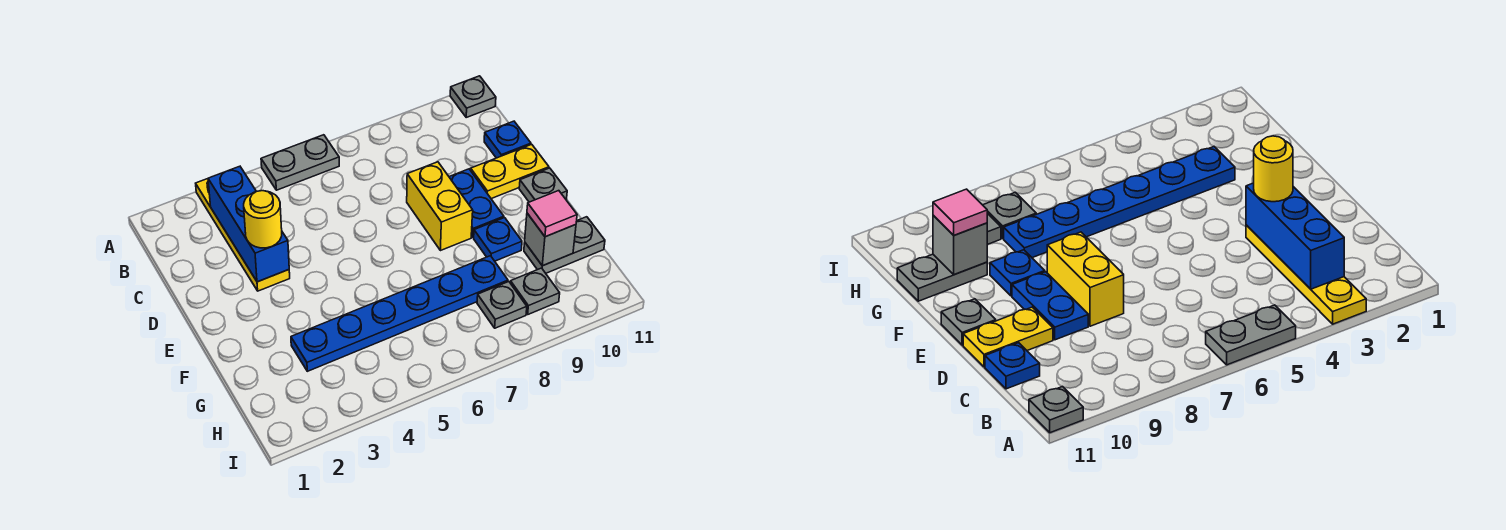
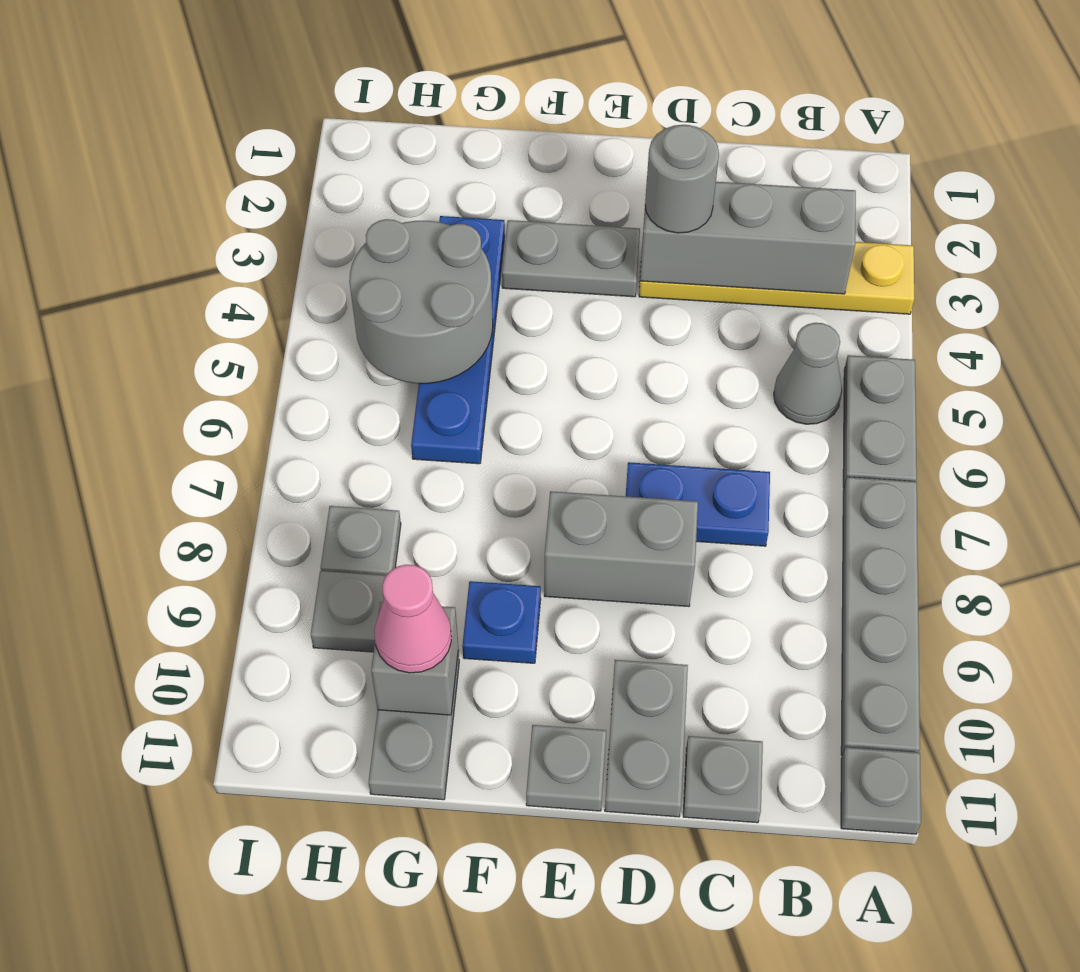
none -> grey 1x4 plate [841,477,920,756]
blue 1x3 brick [208,166,289,282] -> grey 1x3 brick [640,182,856,294]
none -> grey 1x1 cone [774,323,842,424]
blue 1x1 plate [484,121,531,158] -> grey 1x1 plate [683,736,763,823]
yellow 1x1 round brick [244,191,282,248] -> grey 1x1 round brick [645,125,719,233]
yellow 1x2 brick [407,162,473,251] -> grey 1x2 brick [544,491,698,606]
blue 1x2 plate [449,169,504,237] -> blue 1x2 plate moved to [626,462,770,546]
yellow 1x2 plate [471,144,549,199] -> grey 1x2 plate [605,660,688,817]
none -> grey 1x2 plate [502,220,640,297]
blue 1x6 plate [291,256,508,371] -> blue 1x4 plate [411,216,505,464]
none -> grey 2x2 round brick [349,219,493,384]
pink 1x1 tile [527,191,577,237] -> pink 1x1 cone [375,565,451,673]

